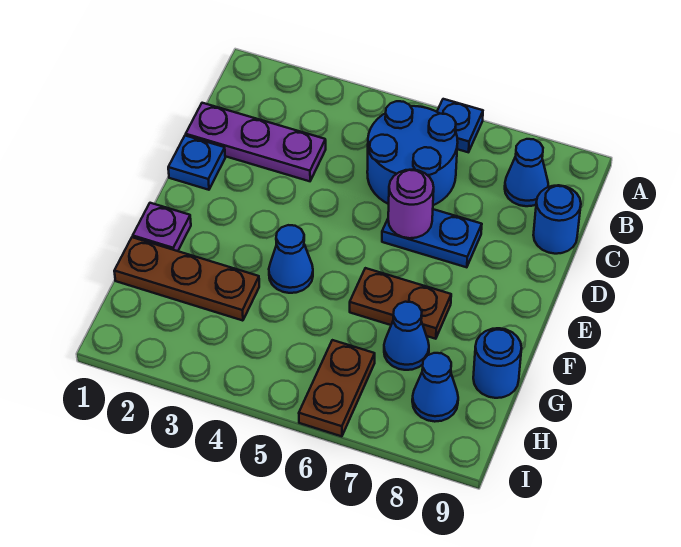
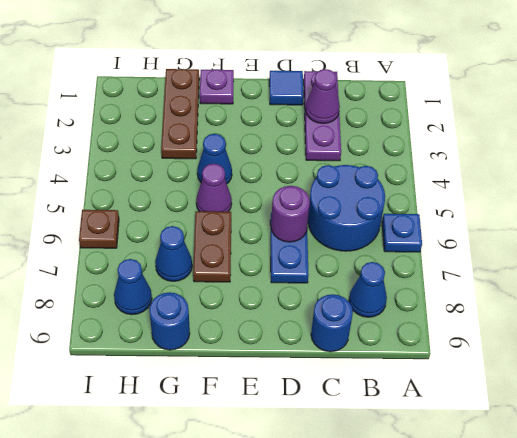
none -> purple 1x1 cone [306,69,340,123]
blue 1x1 plate [168,135,225,190] -> blue 1x1 tile [269,71,303,105]
none -> purple 1x1 cone [196,164,232,212]
brown 1x2 plate [299,340,375,436] -> brown 1x1 plate [79,210,119,248]

